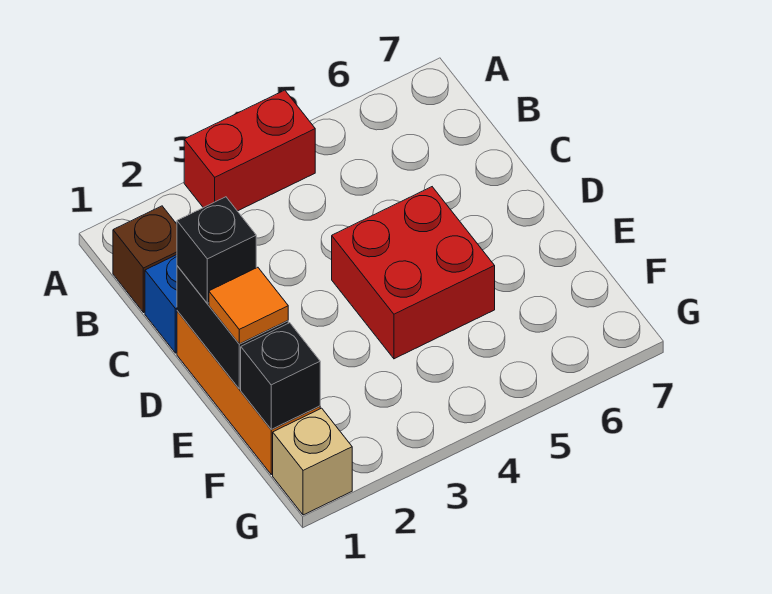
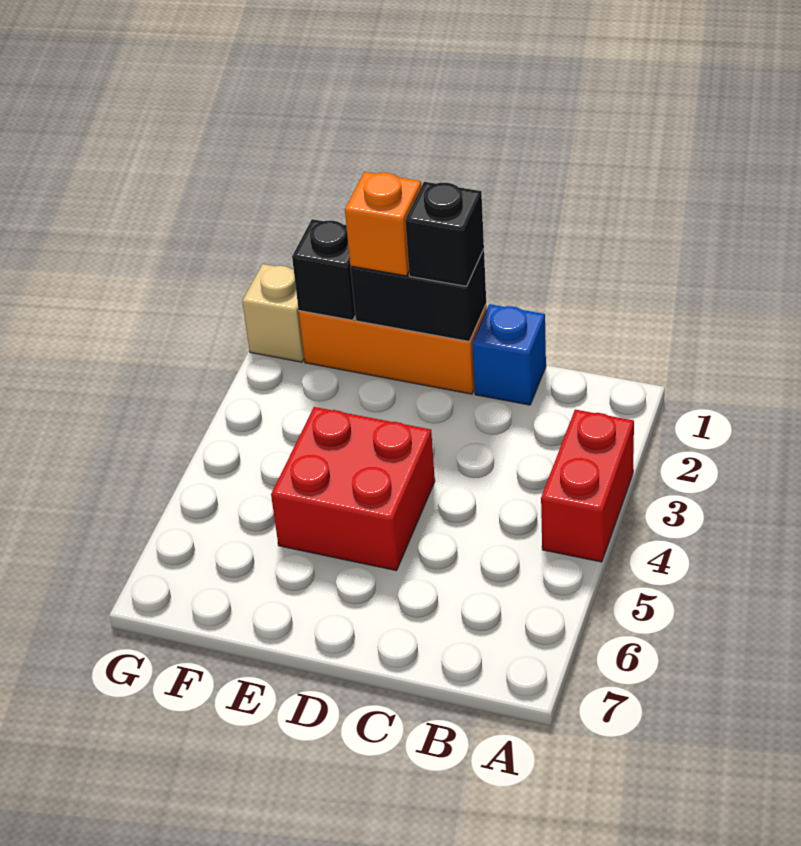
brown 1x1 brick [113,206,177,313] -> none
orange 1x1 tile [209,267,288,344] -> orange 1x1 brick [345,172,421,276]

